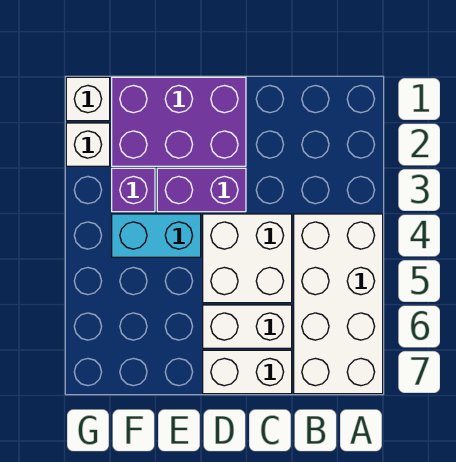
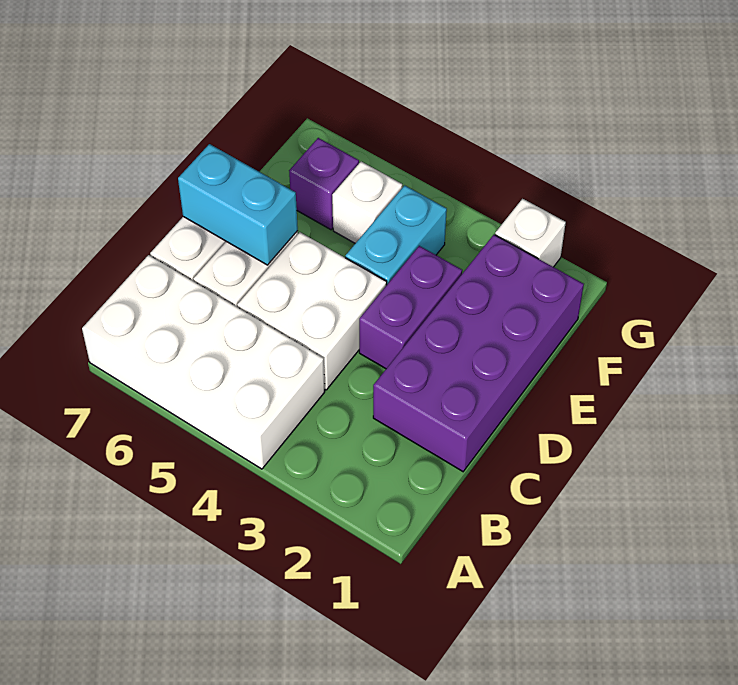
purple 2x3 brick [112,77,246,166] -> purple 2x4 brick [373,235,584,471]
none -> cyan 1x2 brick [178,144,298,265]
purple 1x1 brick [112,168,155,212] -> purple 1x1 brick moved to [289,138,359,230]
white 1x1 brick [66,77,110,121] -> white 1x1 brick moved to [332,162,402,243]

